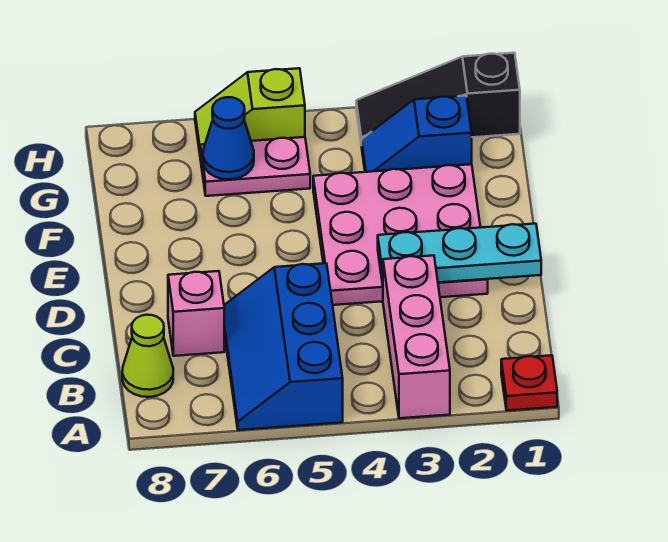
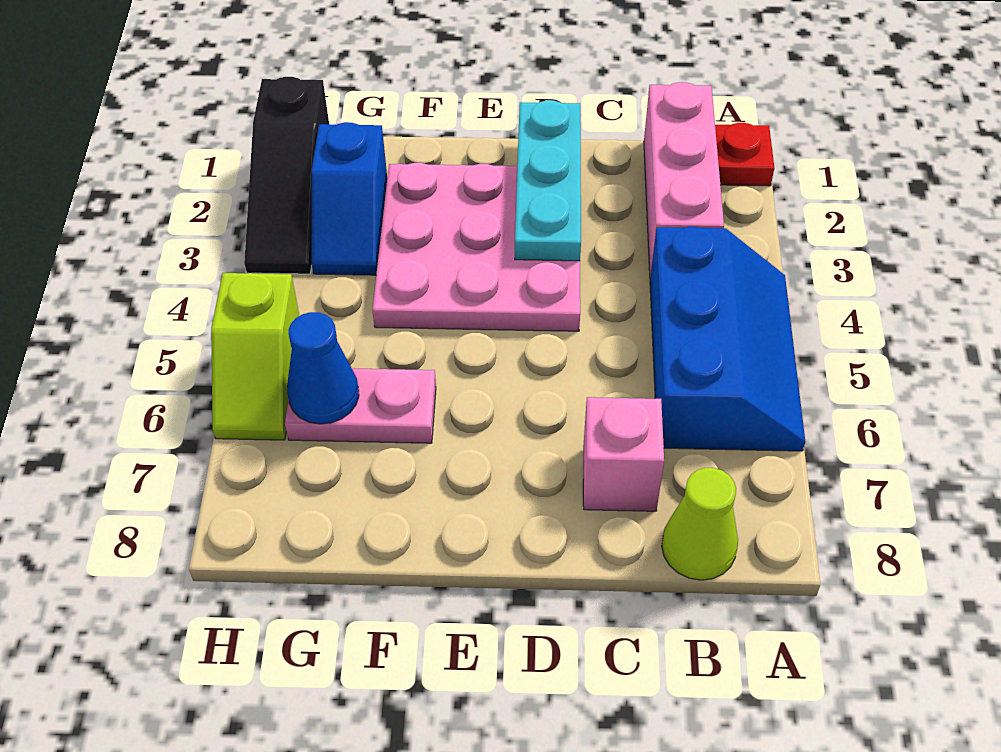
pink 1x3 brick [383,255,450,418] -> pink 1x3 brick turned to [644,82,724,279]
blue 2x3 slope [224,263,343,430] -> blue 2x3 slope turned to [650,227,805,451]
pink 1x2 plate [200,137,310,196] -> pink 1x2 plate turned to [285,368,436,443]

